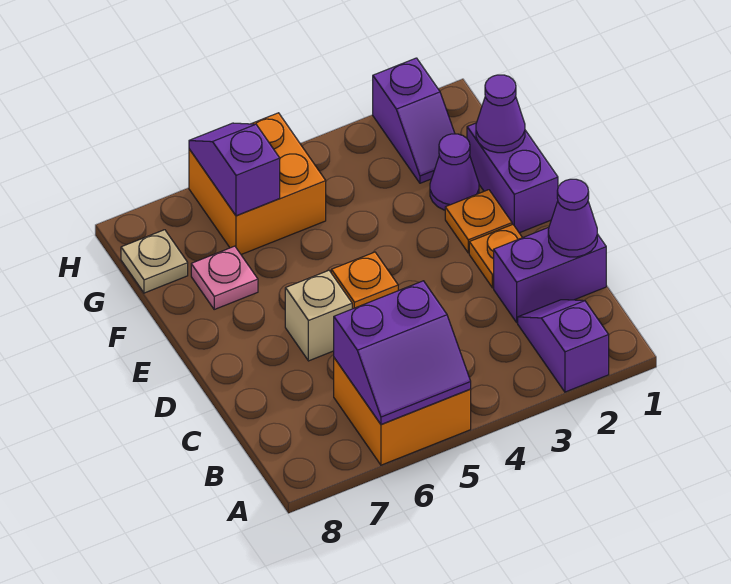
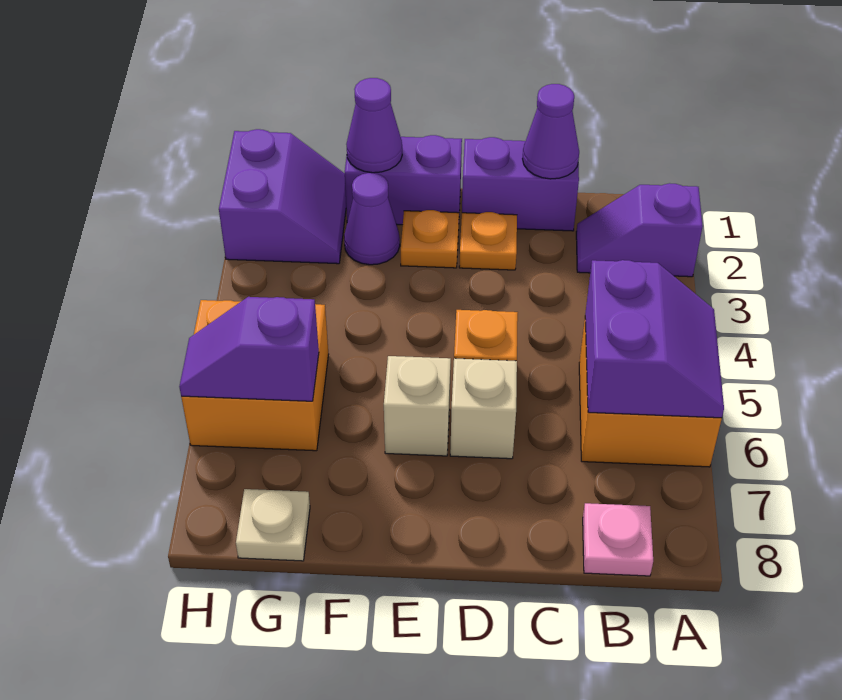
purple 1x2 brick [494,227,606,322] -> purple 1x2 brick turned to [462,137,579,231]
none -> tan 1x1 brick [384,356,451,456]
pink 1x1 plate [191,246,258,309] -> pink 1x1 plate moved to [583,503,653,576]
purple 1x2 slope [373,58,455,183] -> purple 2x2 slope [219,129,346,264]

